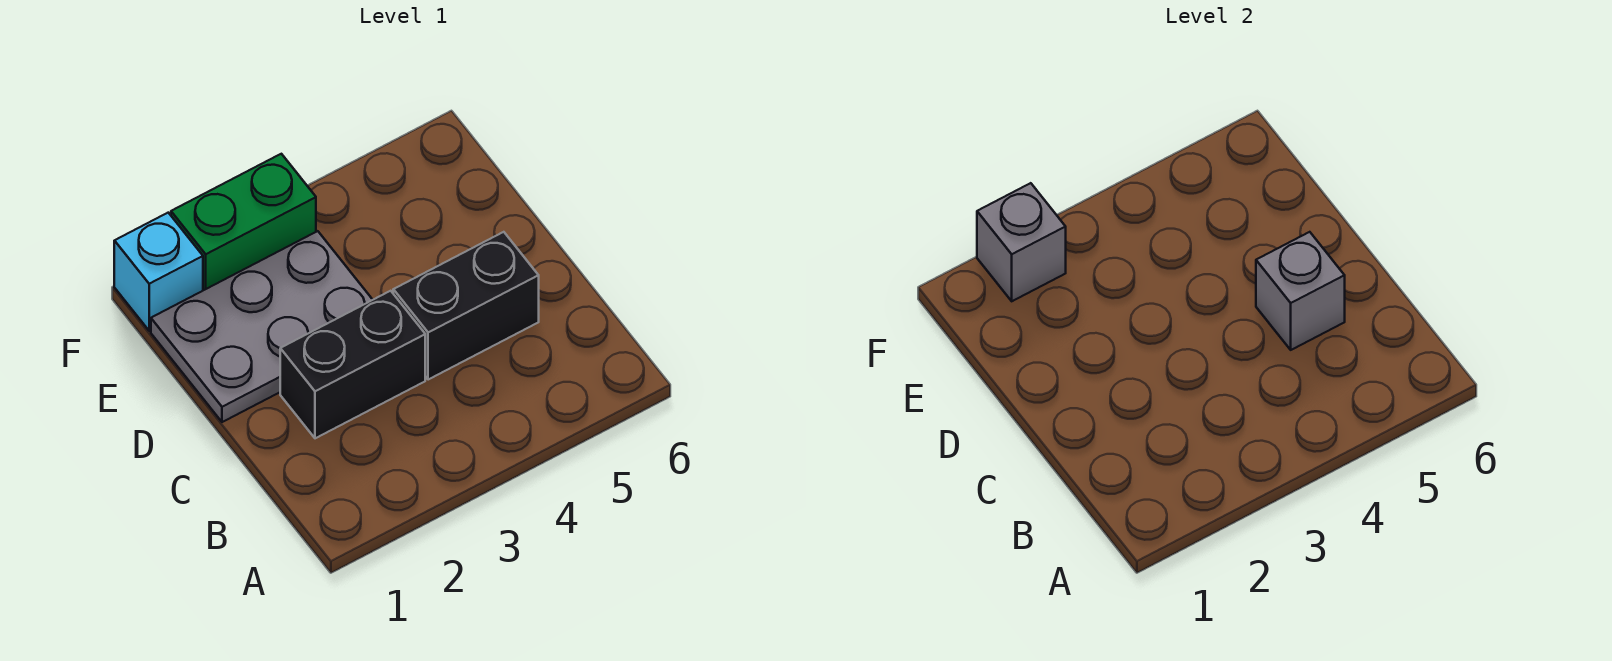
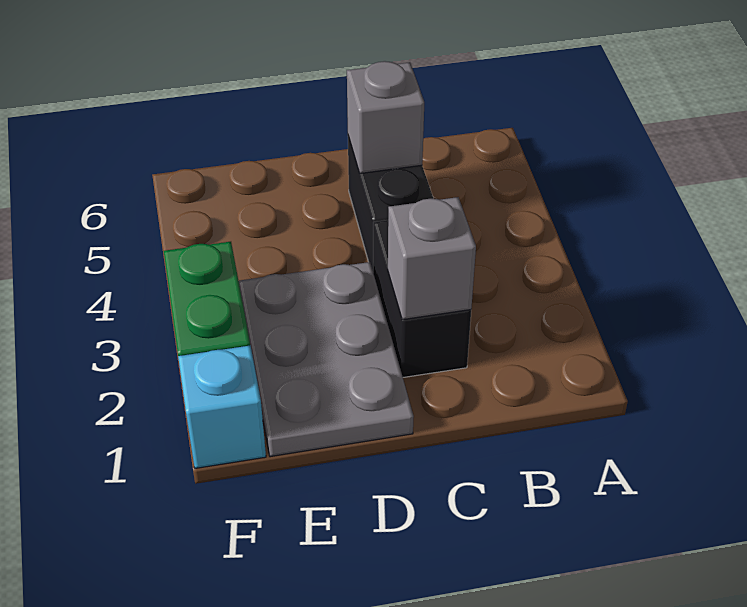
grey 1x1 brick [977,183,1066,301] -> grey 1x1 brick moved to [388,197,476,320]

